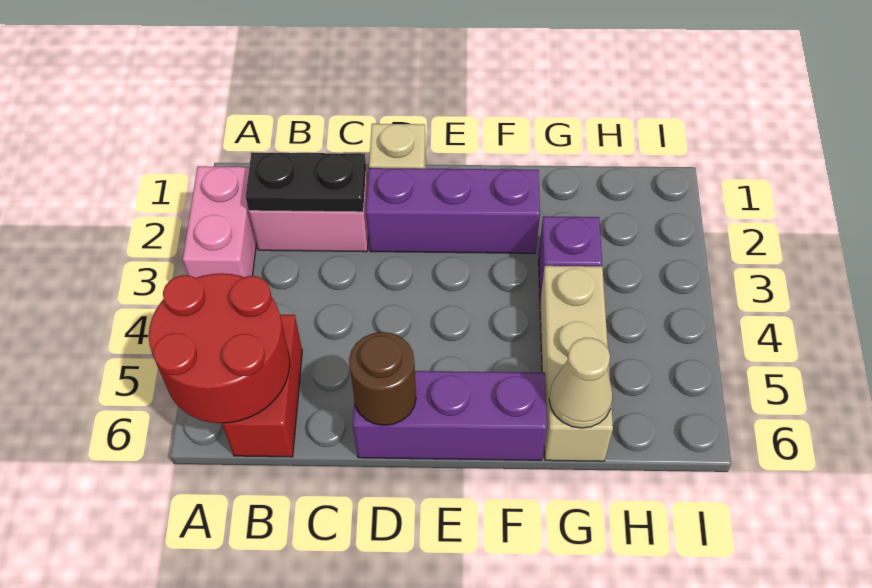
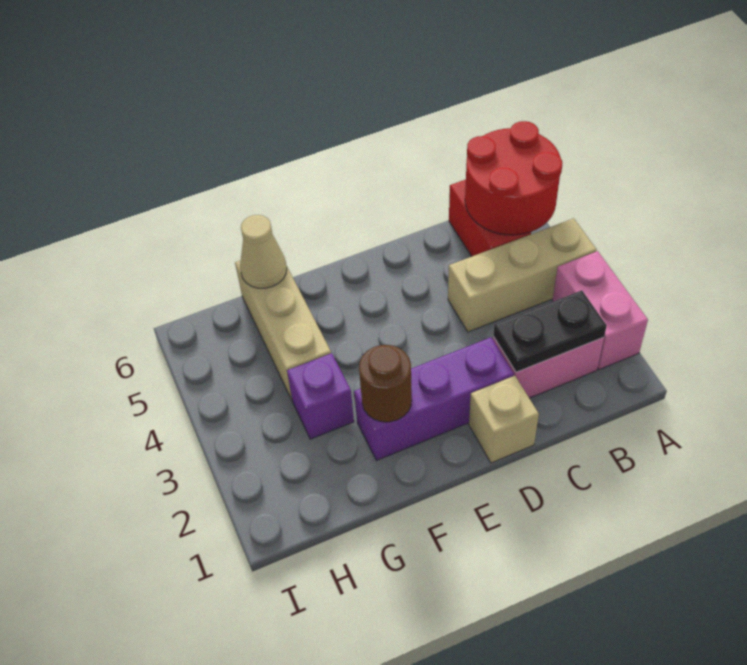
none -> tan 1x3 brick [448,218,597,332]
purple 1x3 brick [353,371,547,460] -> none
brown 1x1 round brick [349,332,416,425] -> brown 1x1 round brick moved to [359,345,412,422]

